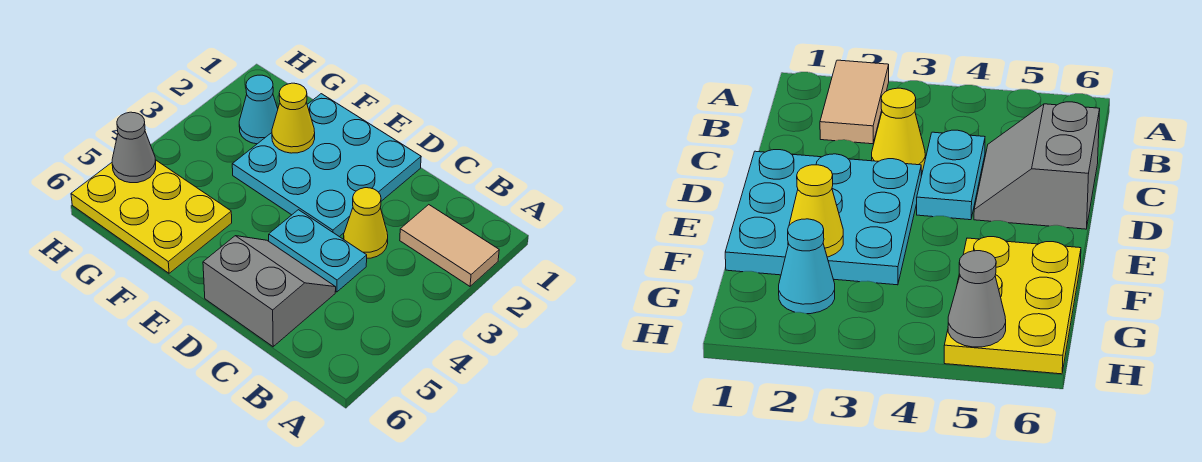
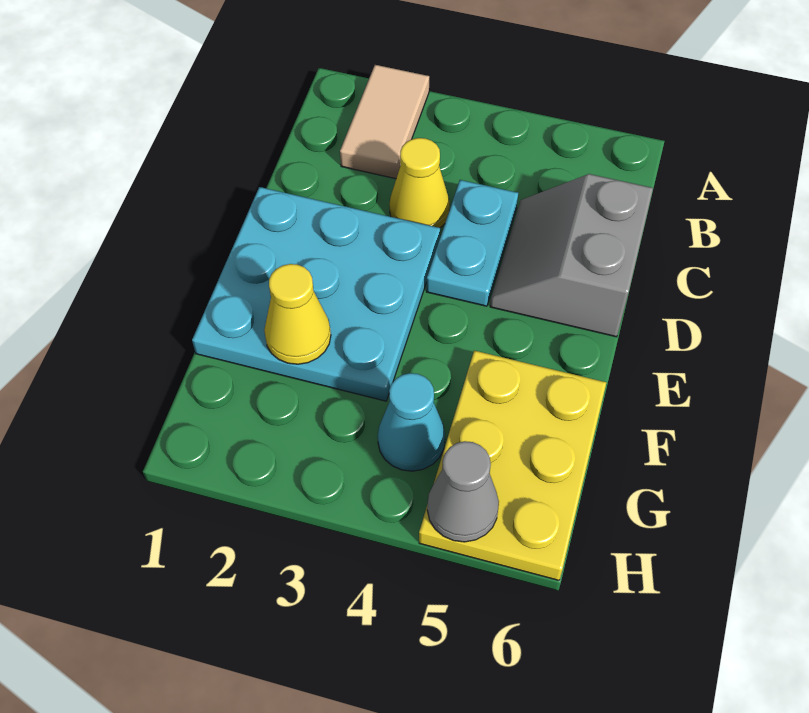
cyan 1x1 cone [239,75,278,144] -> cyan 1x1 cone moved to [378,373,445,471]

